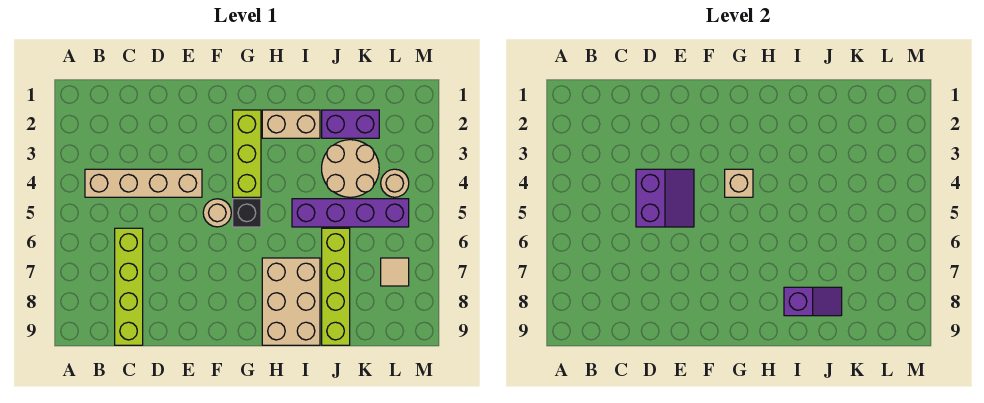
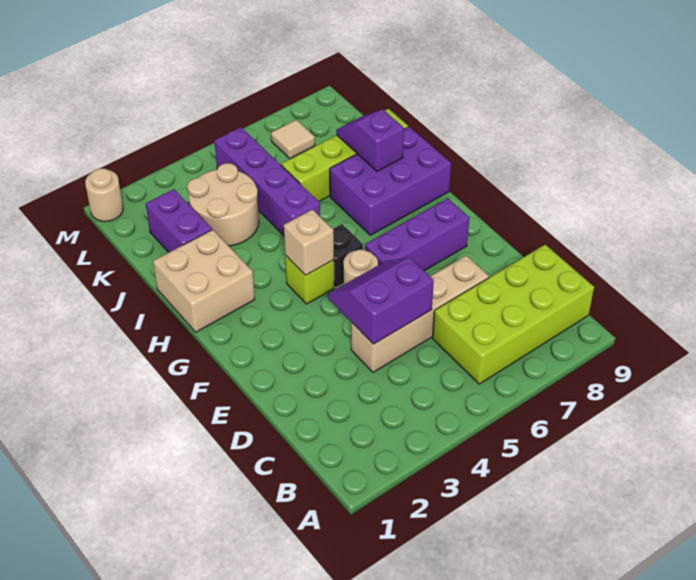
tan 1x4 brick [85,169,202,197] -> tan 1x4 brick turned to [351,255,489,372]
lime 1x4 brick [115,228,143,345] -> lime 2x4 brick [432,245,594,384]
none -> purple 1x3 brick [365,198,469,271]
lime 1x3 brick [233,110,261,197] -> lime 1x1 brick [285,255,334,304]
tan 1x2 brick [262,110,320,138] -> tan 2x2 brick [153,230,255,332]
tan 2x3 brick [262,258,320,345] -> purple 2x3 brick [330,127,451,235]
tan 1x1 round brick [381,169,409,197] -> tan 1x1 round brick moved to [85,168,123,222]

